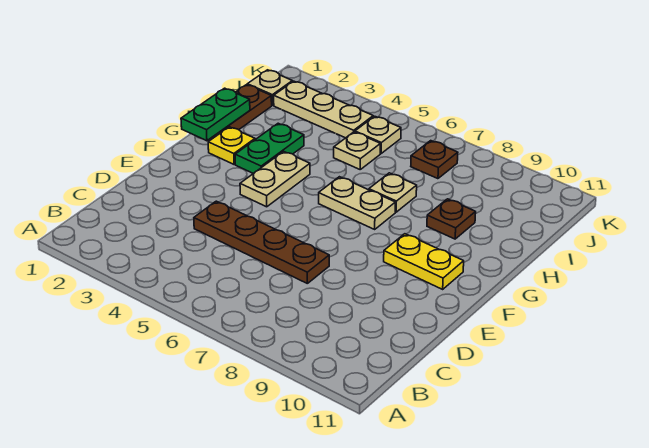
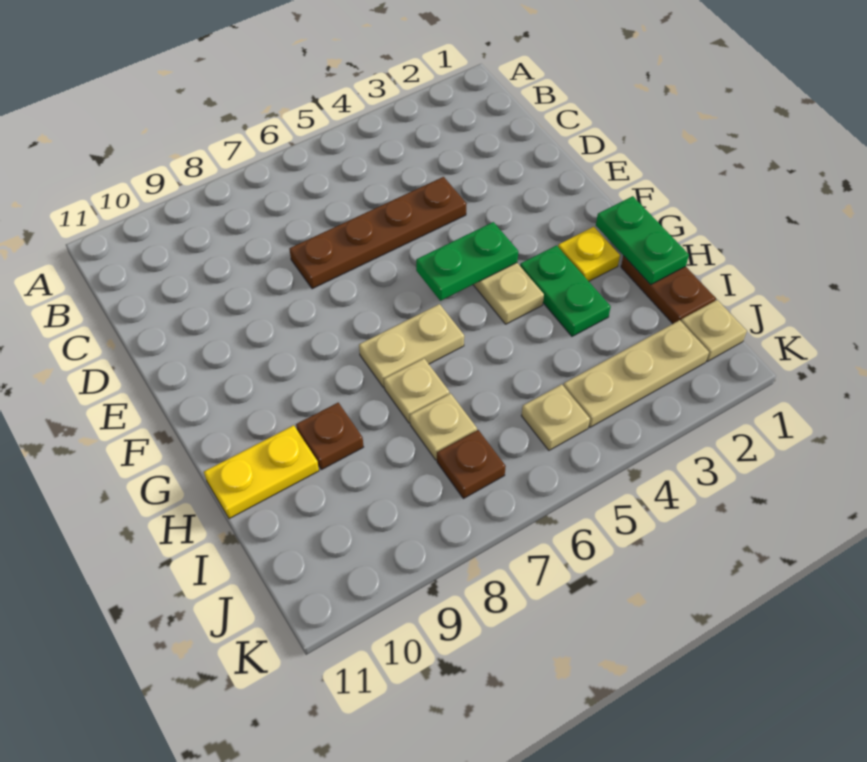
none -> green 1x2 plate [416,222,518,301]
yellow 1x2 plate [384,234,464,289] -> yellow 1x2 plate moved to [204,425,319,519]
tan 1x1 plate [334,132,380,169] -> tan 1x1 plate moved to [410,393,477,460]

